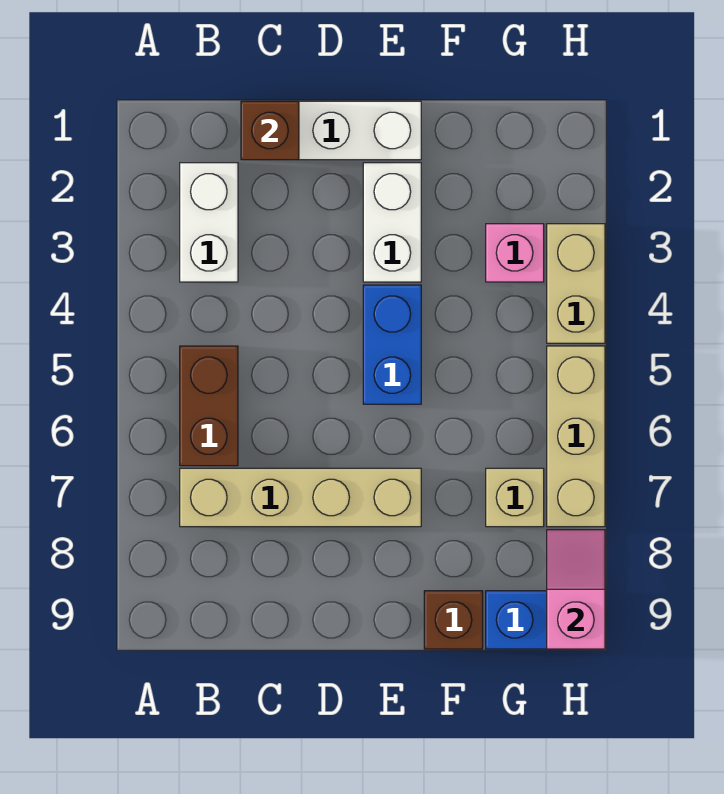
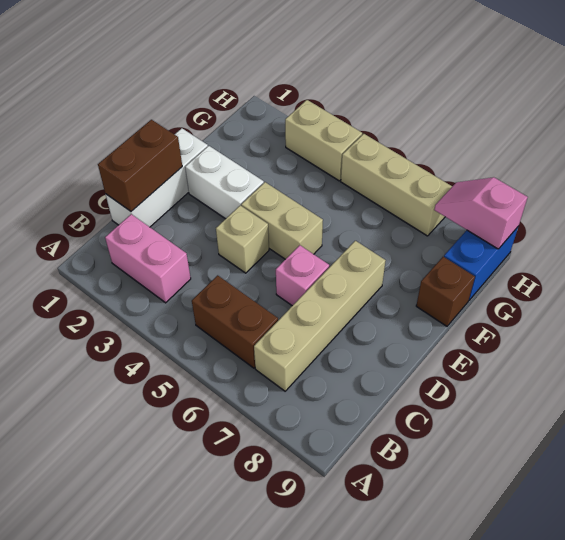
white 1x2 brick [180,163,238,282] -> pink 1x2 brick [105,214,191,303]
brown 1x1 brick [241,101,299,160] -> brown 1x2 brick [98,120,182,211]
blue 1x2 brick [363,285,421,404] -> tan 1x2 brick [241,182,323,259]
pink 1x1 brick [486,224,544,282] -> pink 1x1 brick moved to [276,245,329,306]
tan 1x1 brick [486,468,544,527] -> tan 1x1 brick moved to [216,205,269,273]

